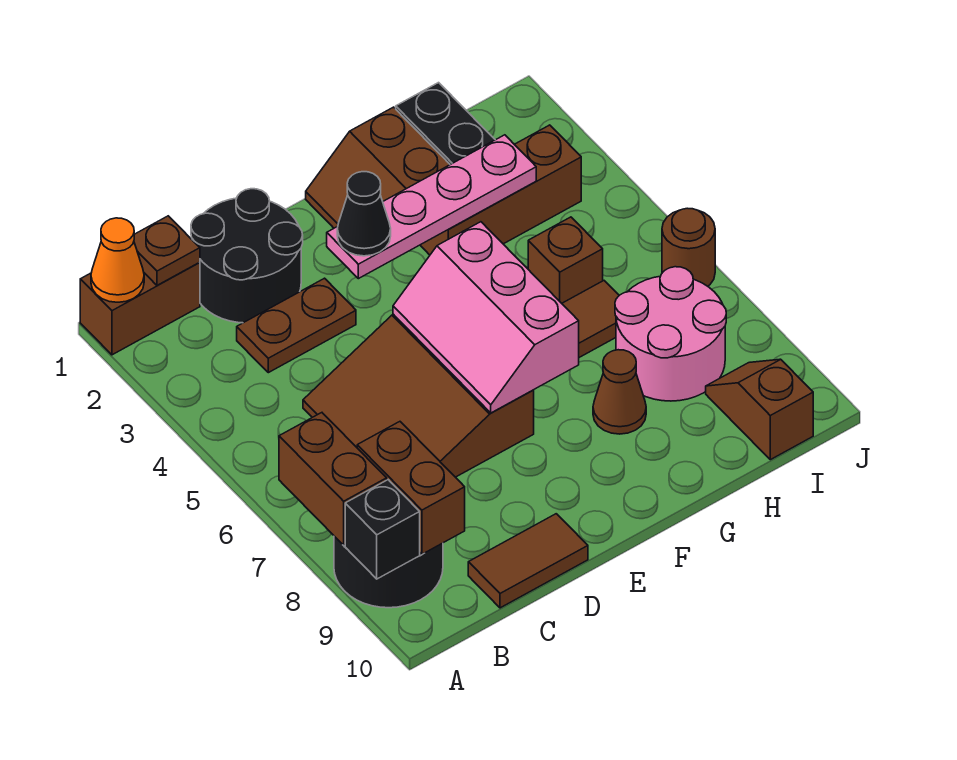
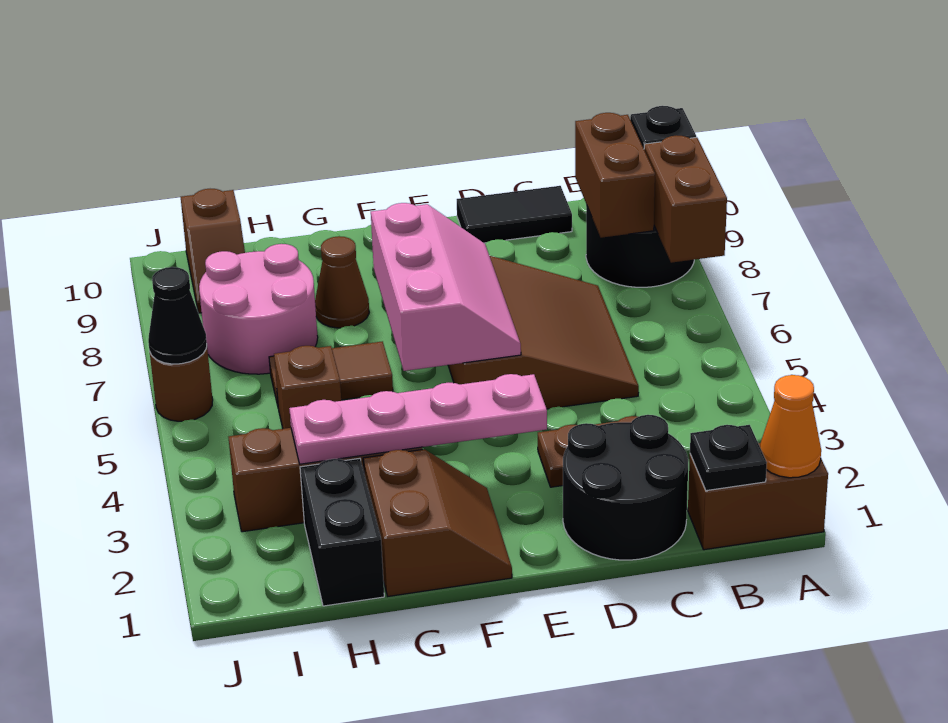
brown 1x1 plate [134,216,200,285] -> black 1x1 plate [690,425,767,491]
brown 1x2 tile [468,514,588,608] -> black 1x2 tile [457,186,572,243]
black 1x1 cone [337,172,391,256] -> black 1x1 cone moved to [148,267,207,364]

